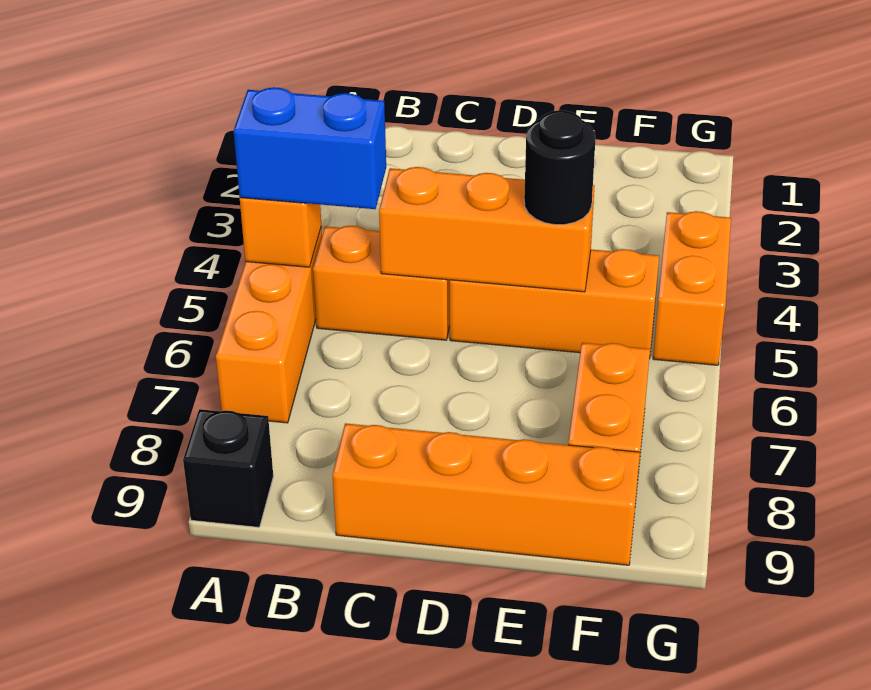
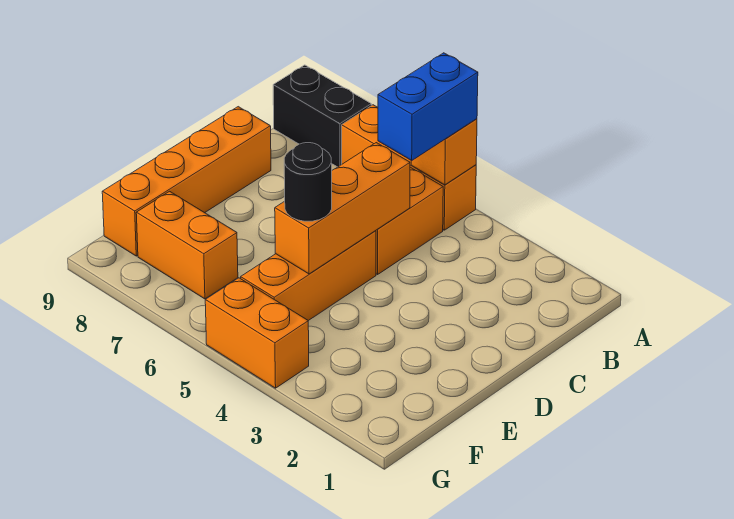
black 1x1 brick [183,409,273,527] -> black 1x2 brick [273,65,371,167]

